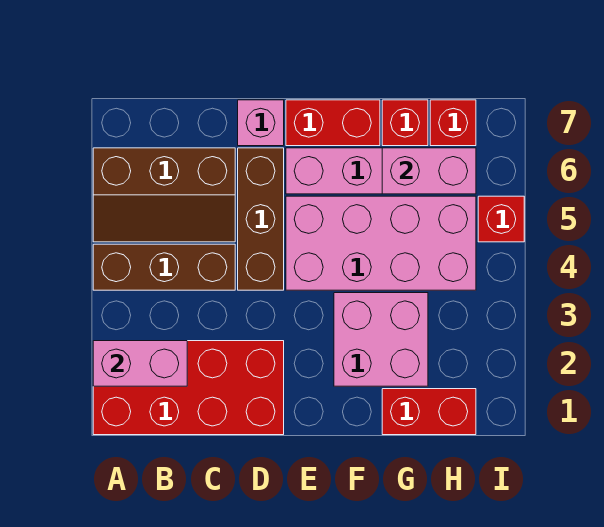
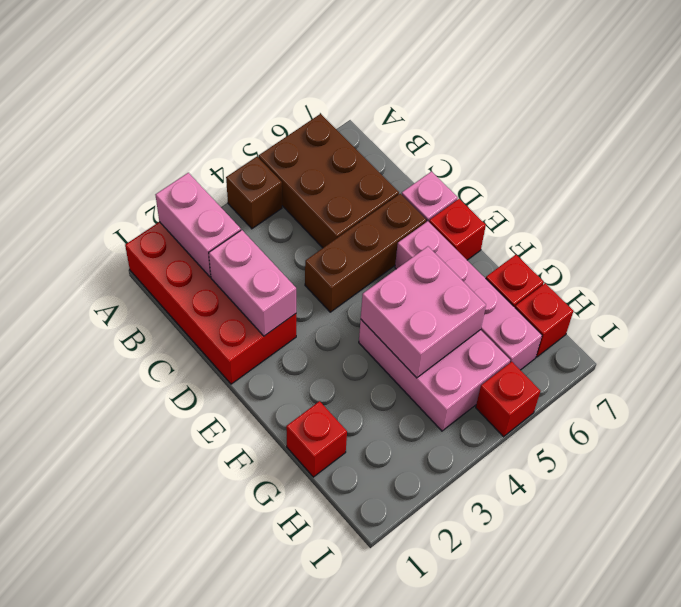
brown 1x3 brick [93,244,235,290] -> brown 1x1 brick [226,157,282,229]
brown 2x3 slope [93,148,235,242] -> brown 2x3 brick [259,114,399,248]
pink 2x4 brick [286,196,476,290] -> pink 2x3 brick [359,320,510,431]
red 1x2 brick [286,100,380,146] -> red 1x1 brick [429,199,486,260]
pink 2x2 brick [334,293,428,386] -> pink 2x2 brick moved to [361,246,486,378]
red 1x2 brick [382,389,476,435] -> red 1x1 brick [286,401,347,477]
pink 1x2 brick [382,148,476,194] -> pink 1x2 brick moved to [209,230,296,336]

